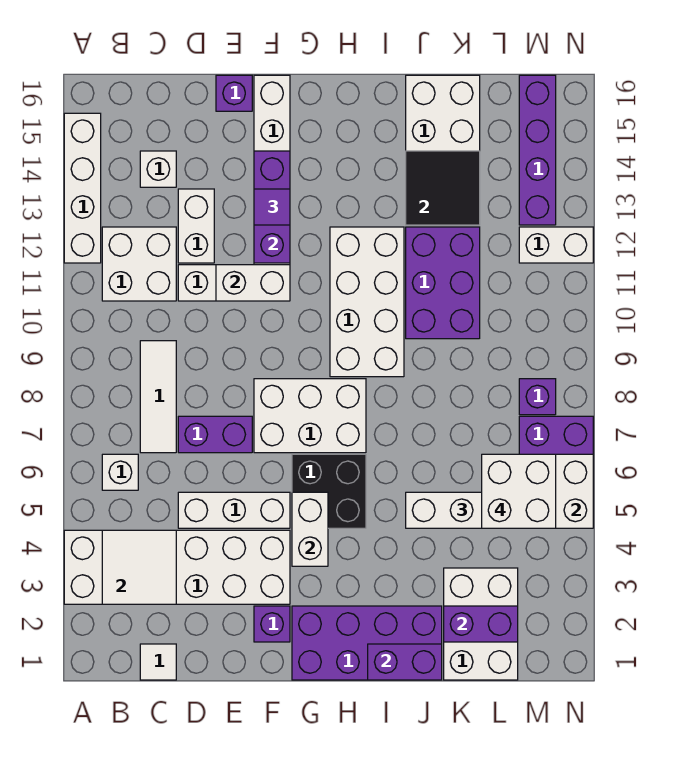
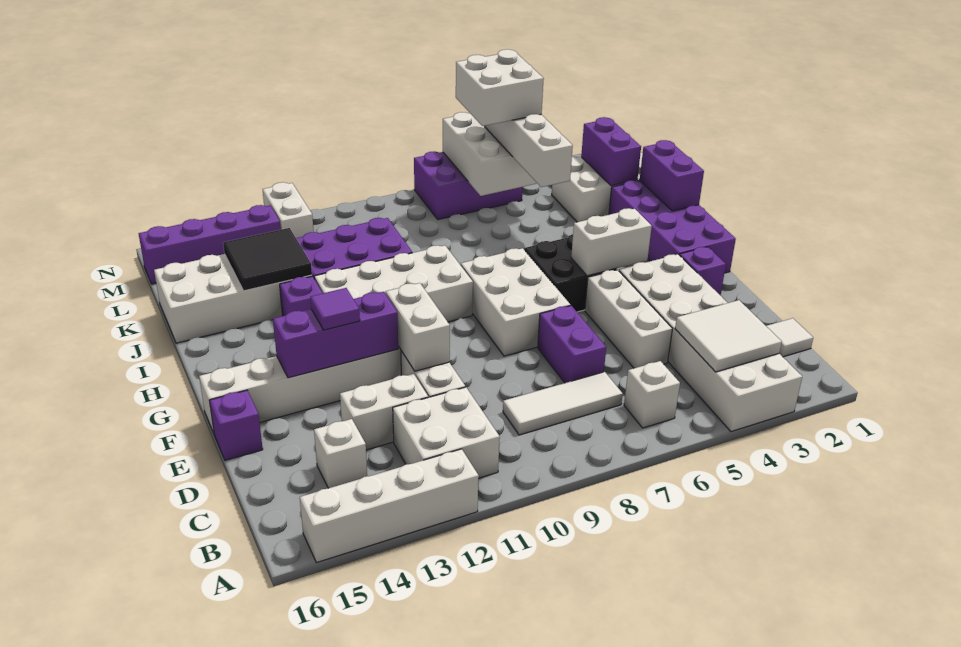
purple 1x1 brick [519,379,556,415] -> purple 1x1 brick moved to [280,276,322,316]

